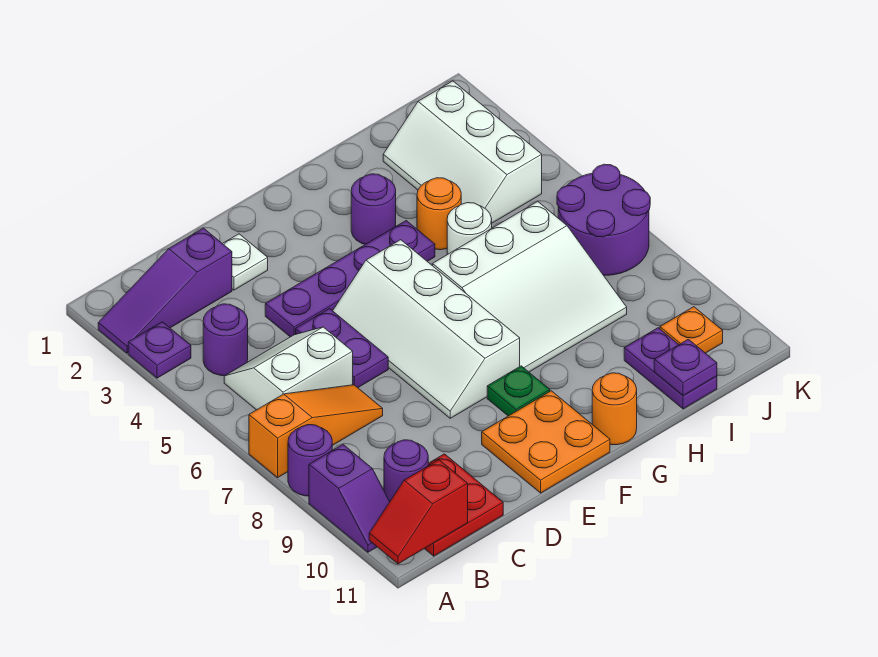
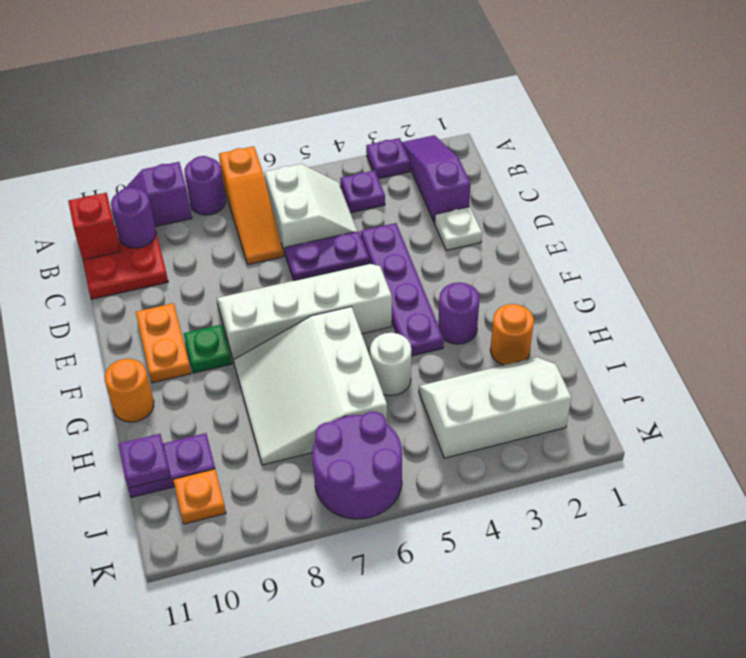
purple 1x1 round brick [203,304,248,376] -> purple 1x1 plate [340,170,385,213]
orange 2x2 plate [482,391,610,493] -> orange 1x2 plate [136,303,191,383]
orange 1x1 round brick [417,178,461,250] -> orange 1x1 round brick moved to [490,304,534,365]

